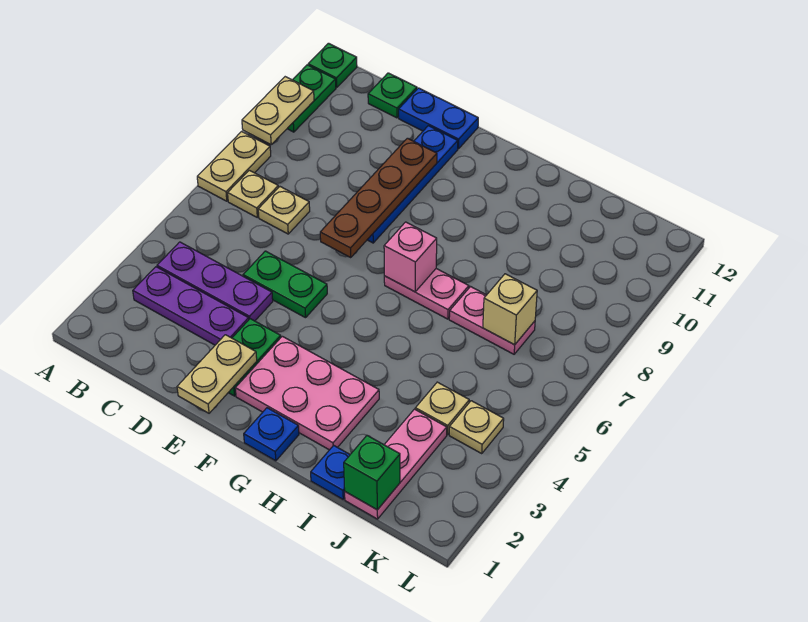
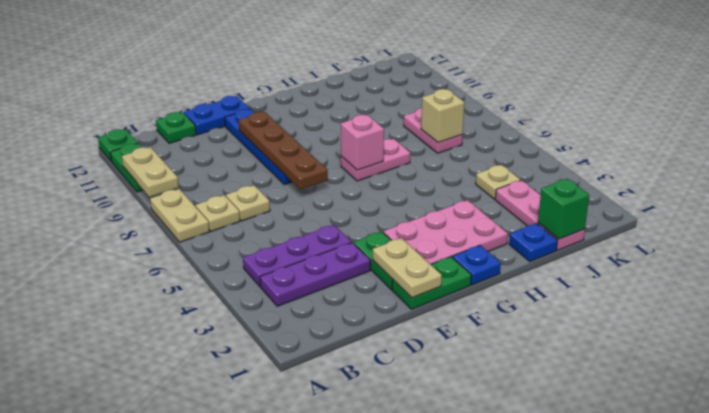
green 1x2 plate [243,251,327,318] -> green 1x2 plate moved to [392,257,471,309]
pink 1x2 plate [449,287,535,354] -> pink 1x2 plate turned to [404,108,463,153]
tan 1x1 plate [449,401,504,453] -> none

